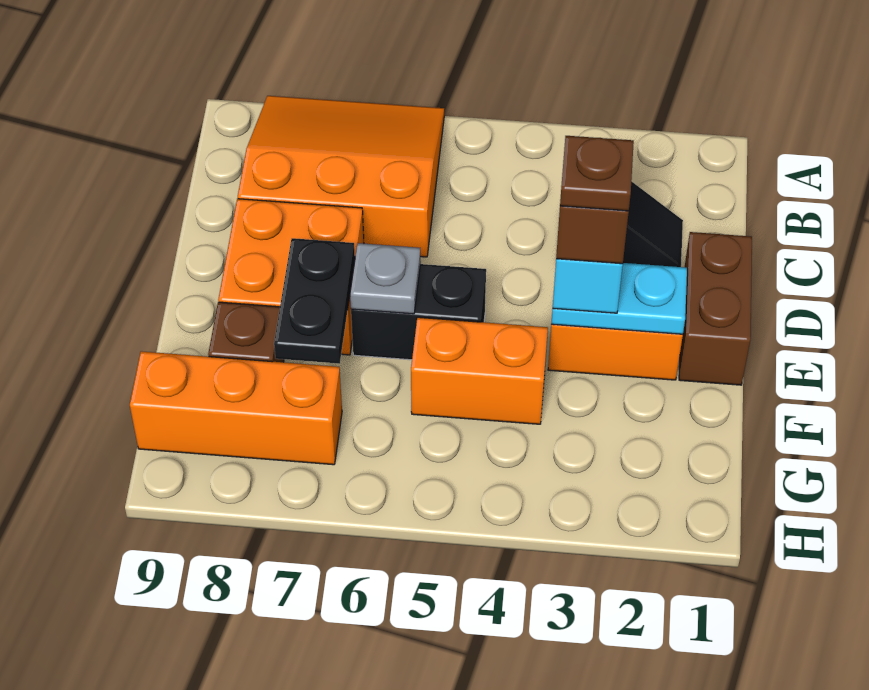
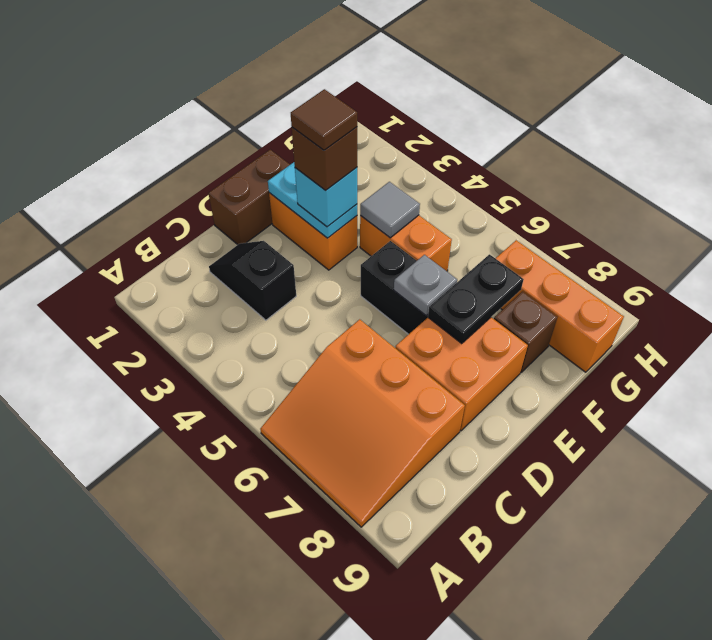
brown 1x1 plate [560,136,634,211] -> brown 1x1 tile [291,89,357,150]
none -> grey 1x1 tile [360,182,420,238]

